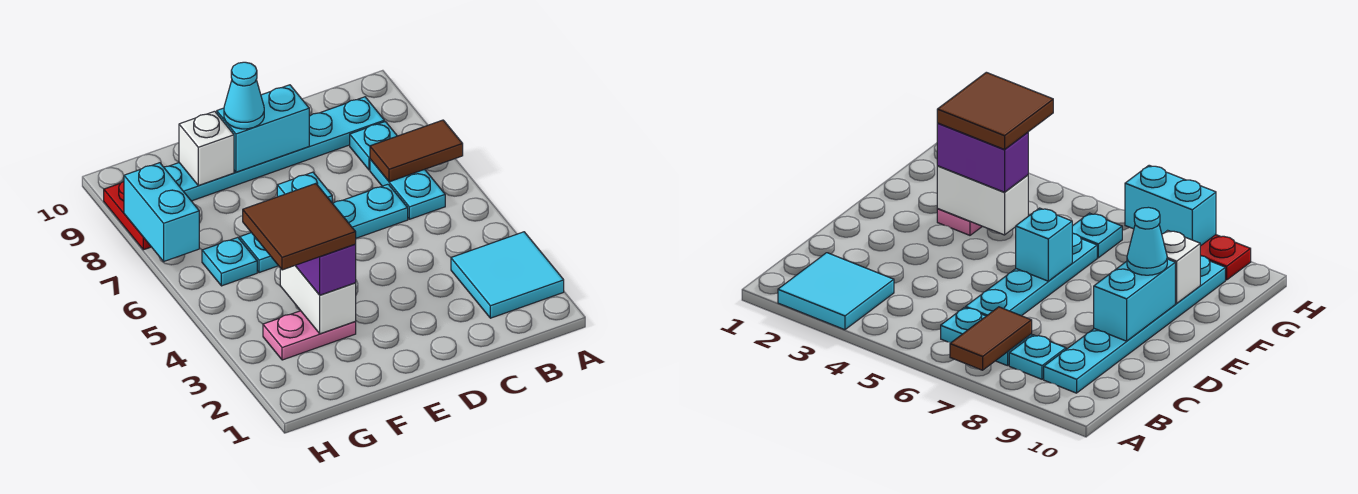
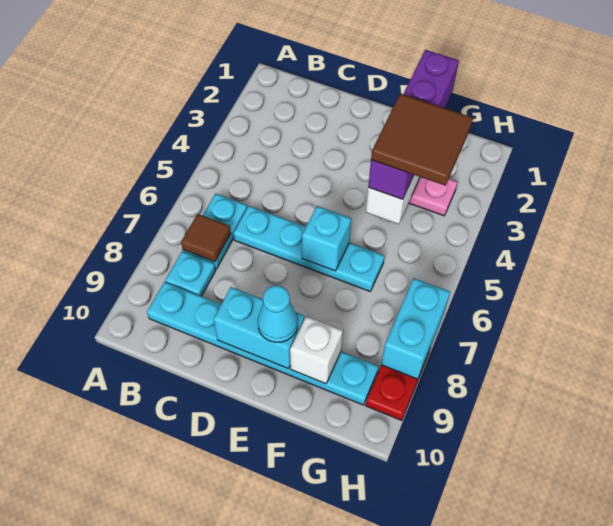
cyan 2x2 tile [451,232,564,318] -> none
brown 1x2 tile [370,120,463,182] -> brown 1x1 tile [181,214,231,262]
purple 1x2 brick [295,245,356,295] -> purple 1x4 brick [368,50,459,199]
cyan 1x1 plate [202,237,257,286] -> none

